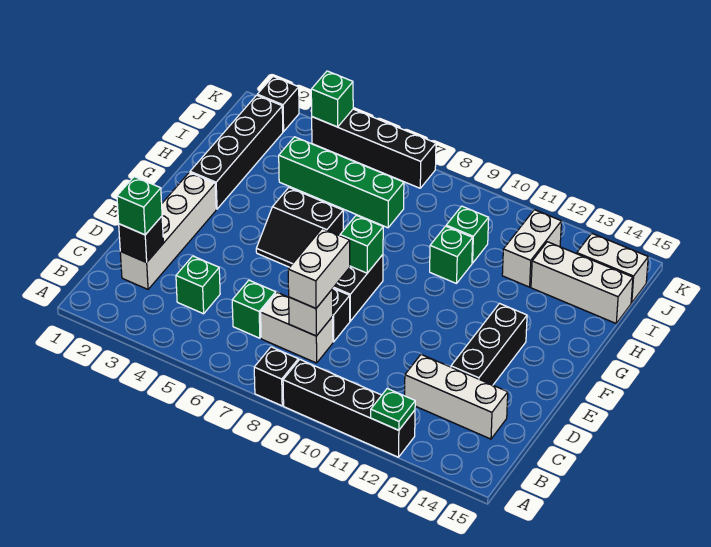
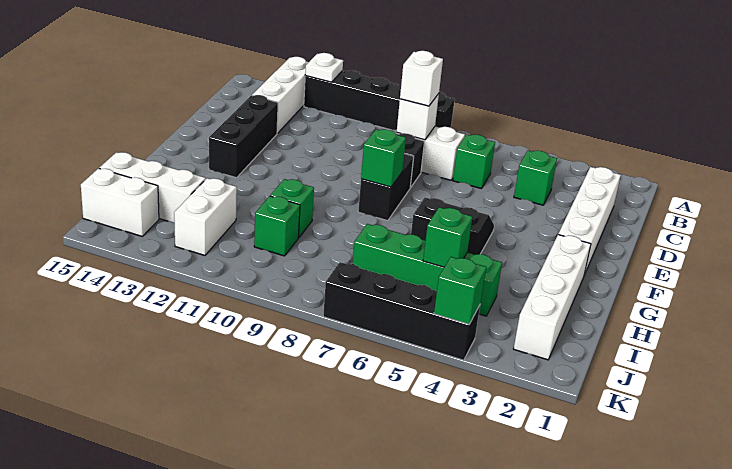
green 1x1 plate [371,388,415,430] -> white 1x1 plate [305,53,343,82]
black 1x1 brick [119,216,163,262] -> none
green 1x1 brick [117,177,162,235] -> green 1x1 brick moved to [423,207,472,267]
white 1x2 brick [288,228,350,308] -> white 1x1 brick [400,51,443,106]
white 1x3 brick [405,354,508,439] -> white 1x3 brick turned to [252,57,309,133]
black 1x4 brick [190,95,283,209] -> white 1x4 brick [514,235,591,360]
black 1x1 brick [257,76,299,132] -> none

